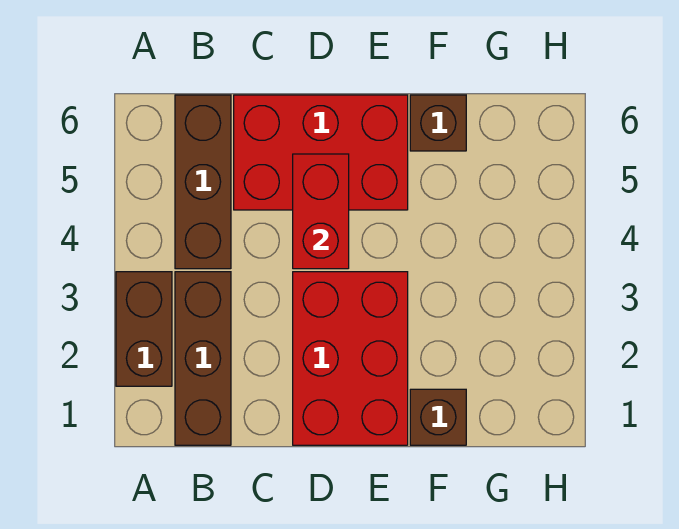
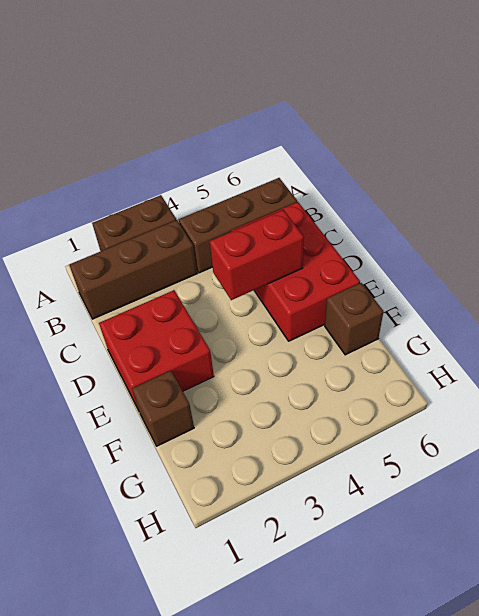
red 2x3 brick [293,272,408,445] -> red 2x2 brick [99,290,214,410]

